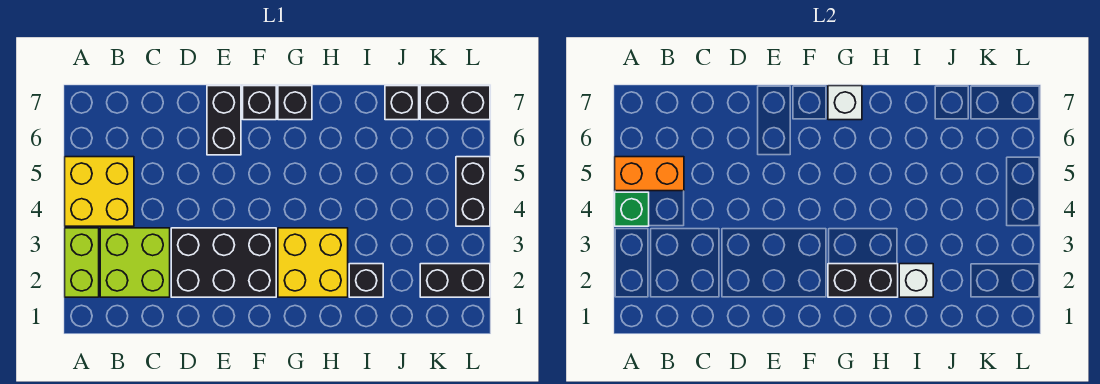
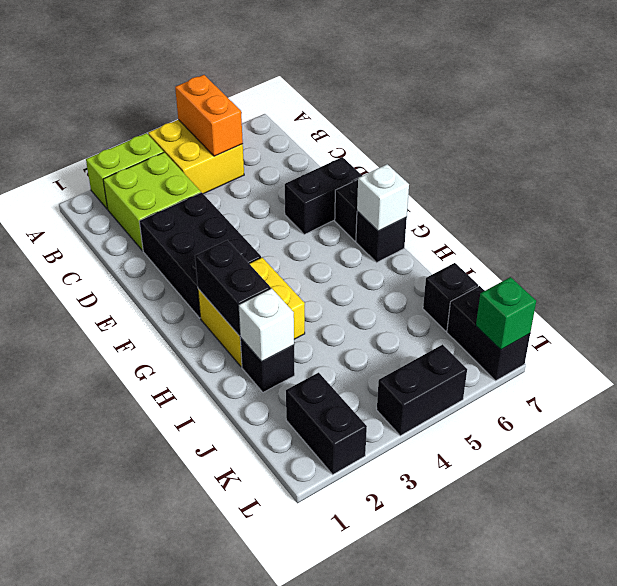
green 1x1 brick [615,192,649,226] -> green 1x1 brick moved to [476,277,536,350]

